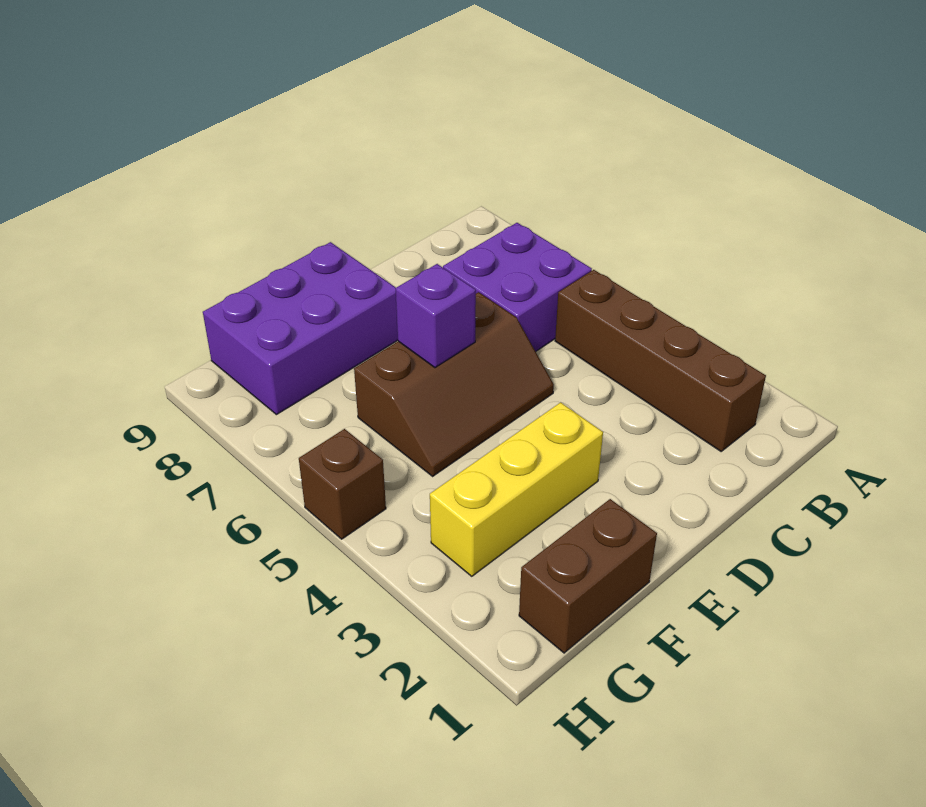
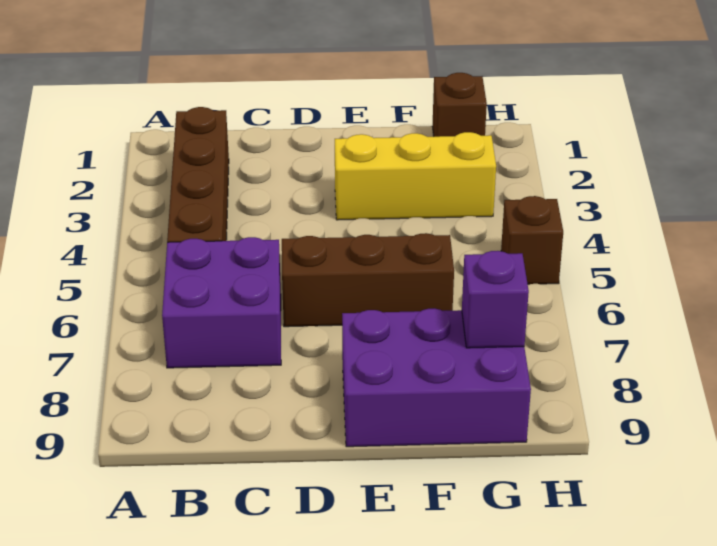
purple 1x1 brick [396,264,476,368] -> purple 1x1 brick moved to [462,251,529,348]
brown 1x2 brick [519,499,657,653] -> brown 1x1 brick [432,73,487,137]

